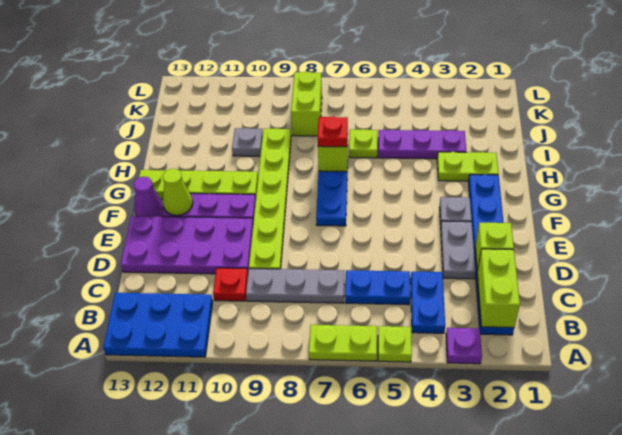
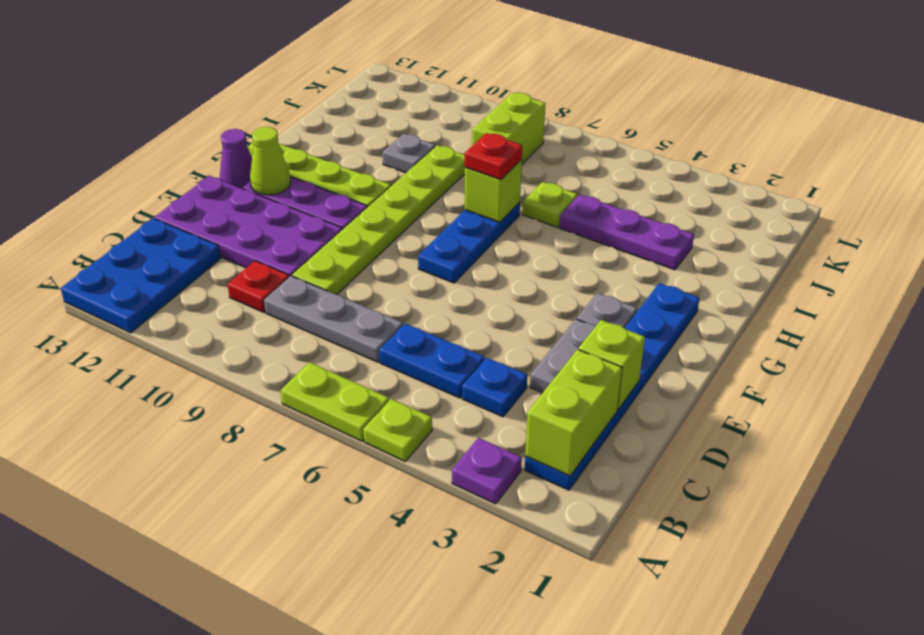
blue 2x3 plate [103,293,213,357] -> blue 2x3 plate turned to [61,218,220,333]
blue 1x2 plate [411,272,445,333] -> blue 1x1 plate [462,358,527,417]
lime 1x2 plate [437,152,498,181] -> none

